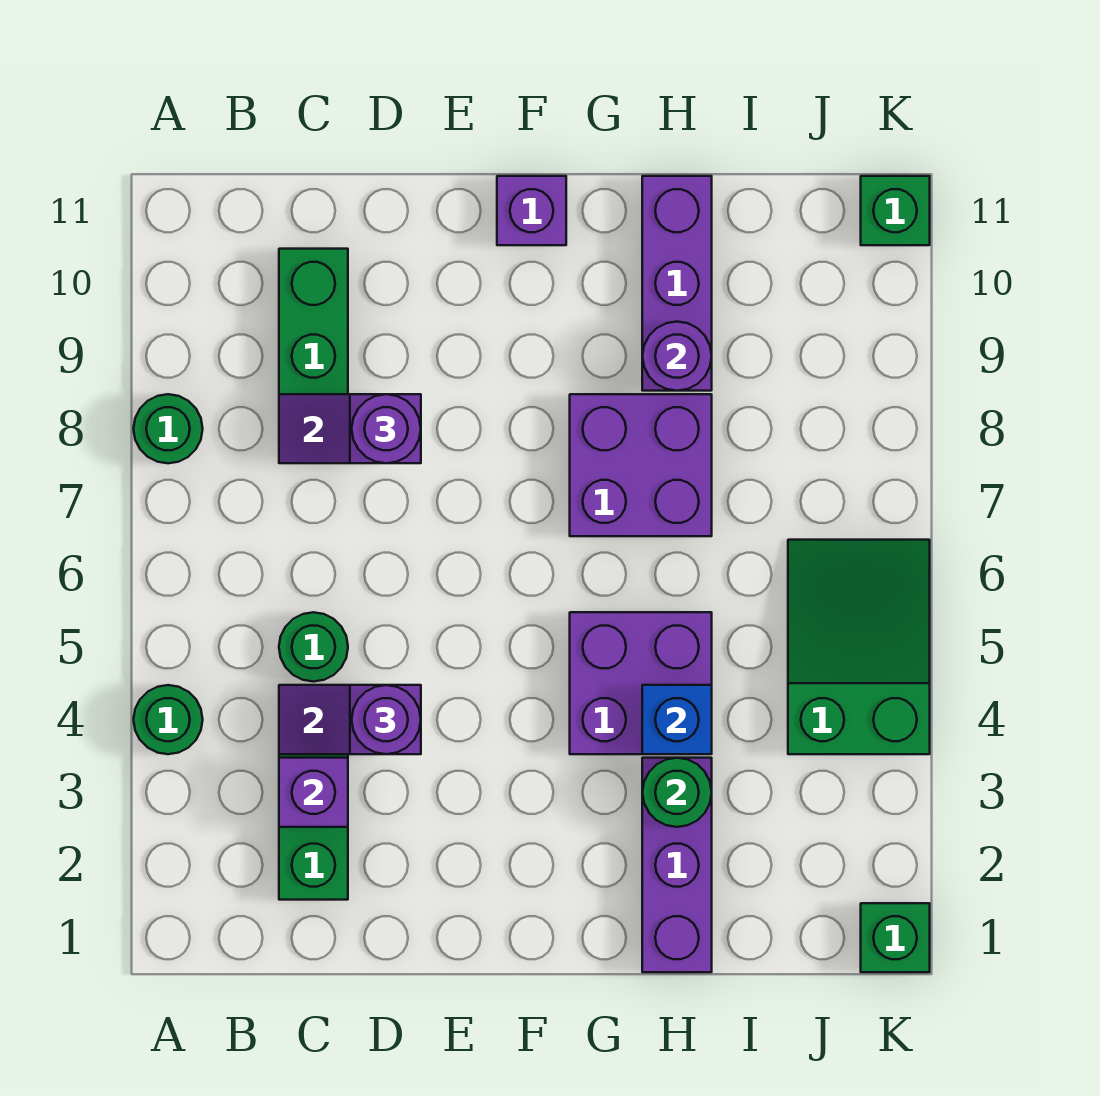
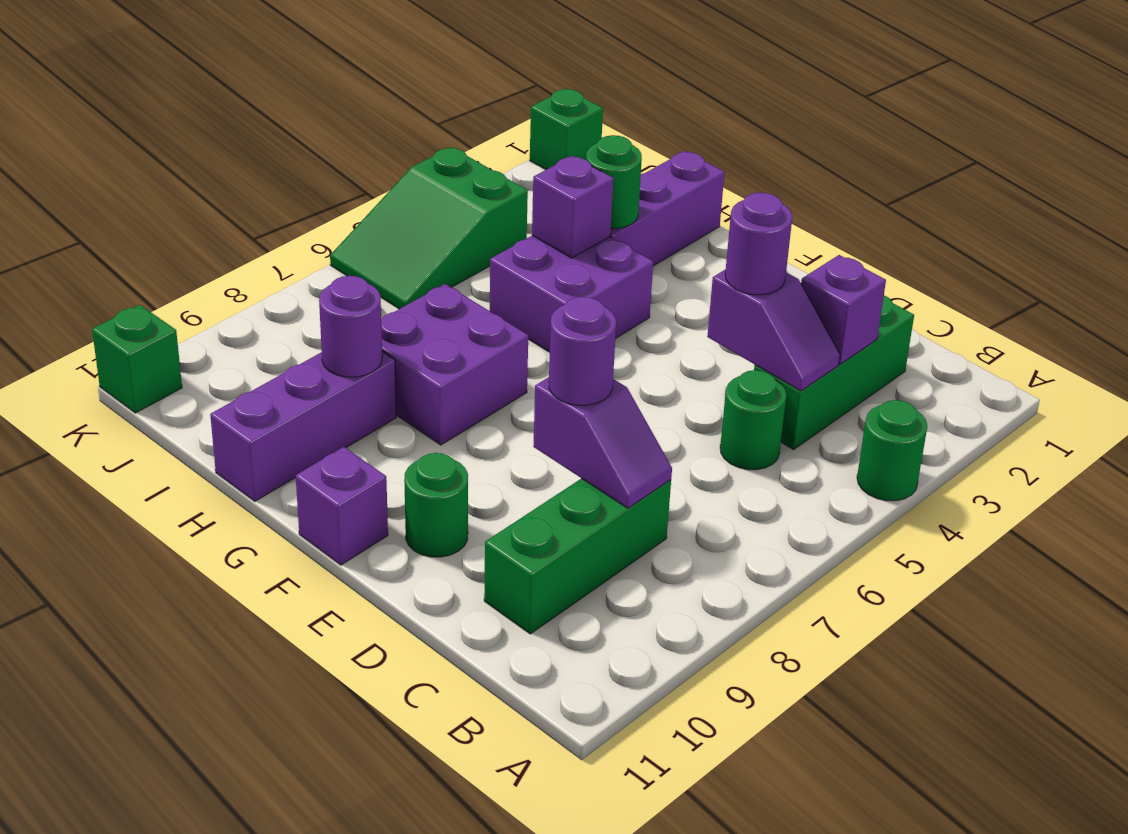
green 1x1 round brick [134,394,203,463] -> green 1x1 round brick moved to [404,453,468,557]
blue 1x1 brick [642,685,712,754] -> purple 1x1 brick [532,156,613,258]

